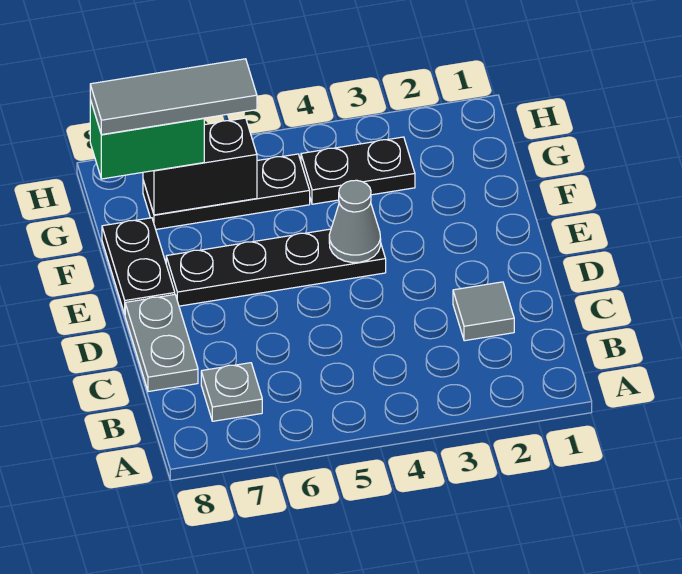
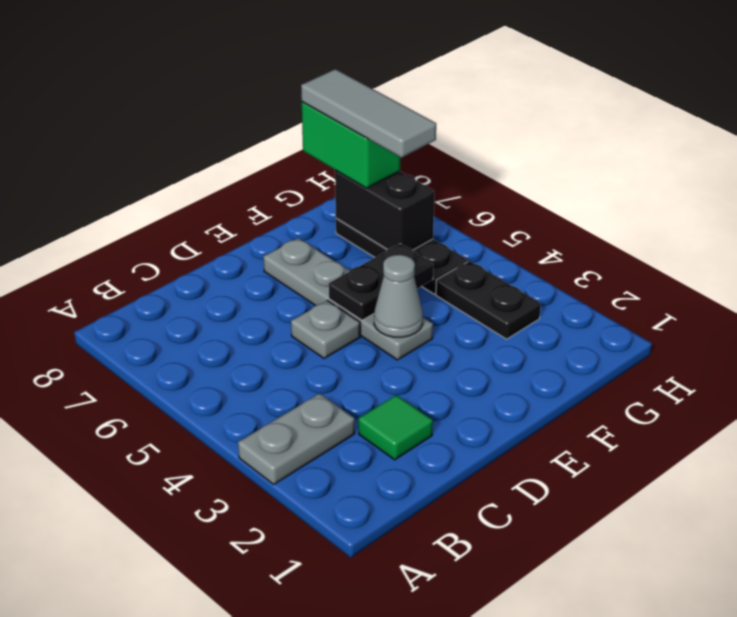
grey 1x1 plate [201,363,262,421] -> grey 1x1 plate moved to [291,301,360,358]
grey 1x1 tile [453,282,514,341] -> green 1x1 tile [358,395,433,460]
grey 1x2 plate [125,295,198,392] -> grey 1x2 plate moved to [238,393,355,484]
black 1x4 plate [166,229,386,306] -> grey 1x4 plate [263,238,433,360]
black 1x2 plate [102,218,175,314] -> black 1x2 plate moved to [329,244,433,320]

